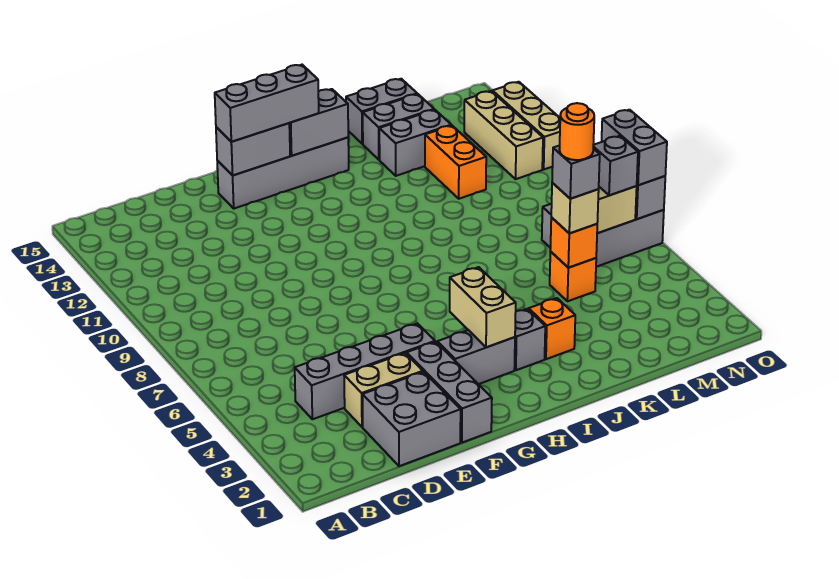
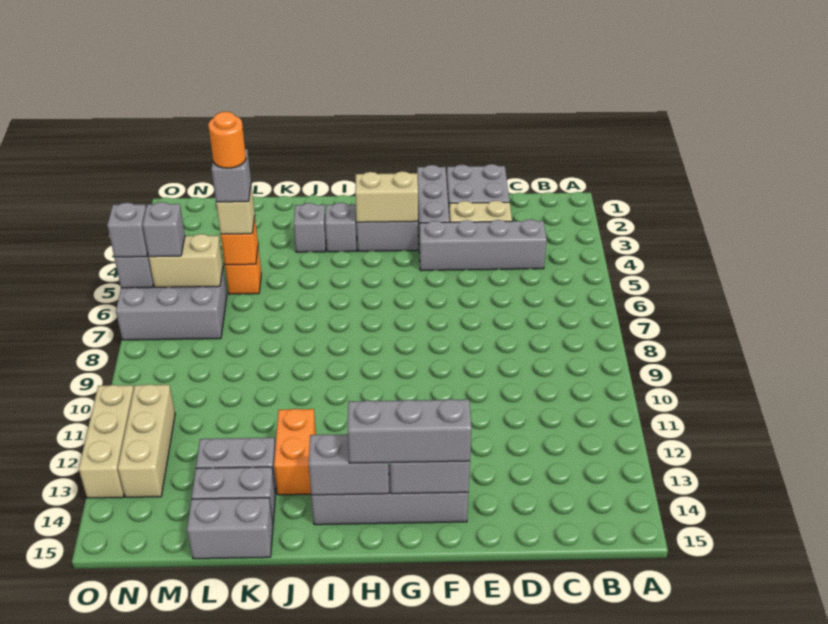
tan 1x2 brick [450,267,516,347] -> tan 1x2 brick turned to [355,171,418,222]
orange 1x1 brick [529,298,575,359] -> grey 1x1 brick [294,203,326,252]
orange 1x2 brick [425,125,486,199] -> orange 1x2 brick moved to [274,409,316,495]
grey 1x2 brick [602,110,667,185] -> grey 1x1 brick [107,203,148,257]

